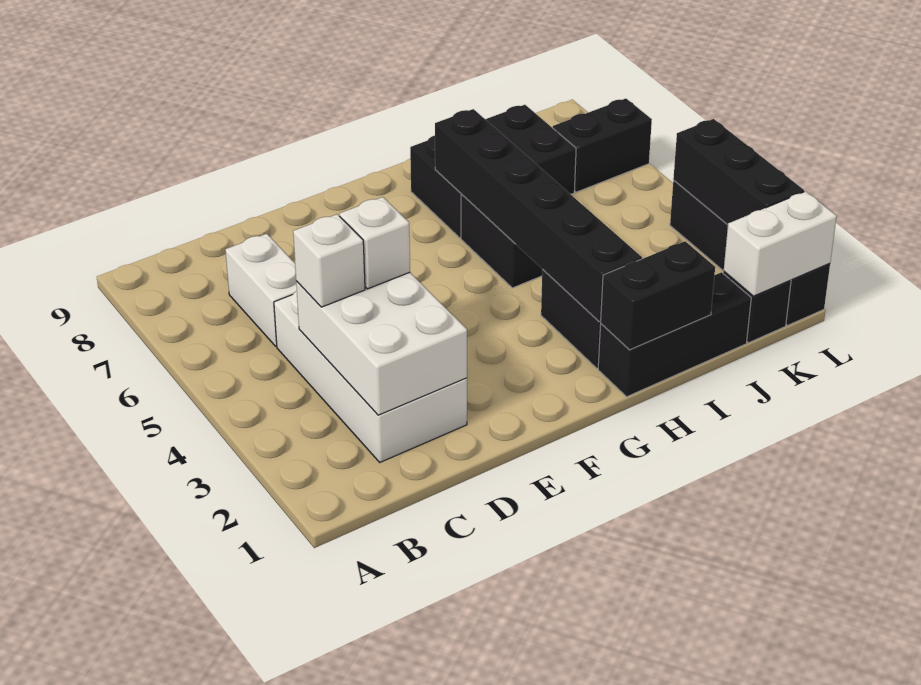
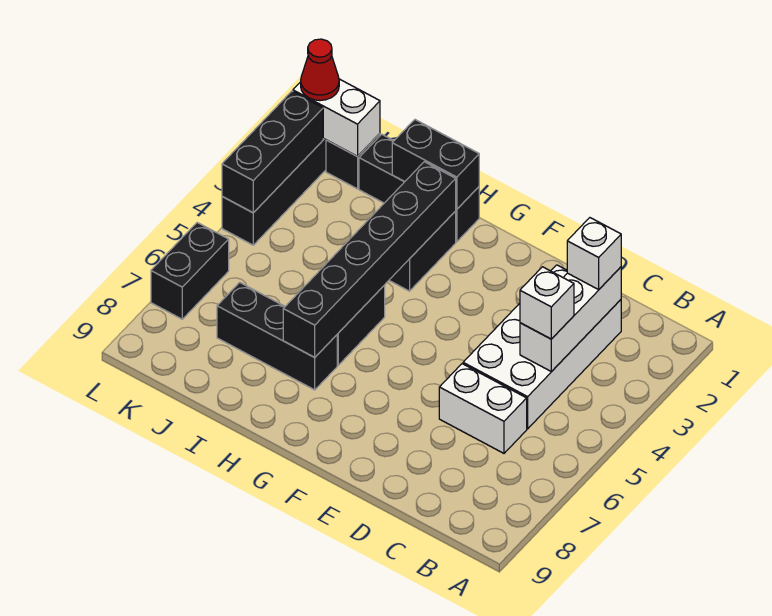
white 2x3 brick [296,272,467,415] -> white 1x3 brick [520,267,621,372]
white 1x2 brick [225,234,297,347] -> white 1x2 brick turned to [439,364,527,453]
white 1x1 brick [340,197,410,289] -> white 1x1 brick moved to [567,218,621,290]
black 2x3 brick [410,105,576,238] -> black 1x3 brick [217,282,337,390]
black 1x2 brick [553,99,652,192] -> black 1x2 brick turned to [151,223,229,319]
none -> red 1x1 cone [301,39,339,101]

